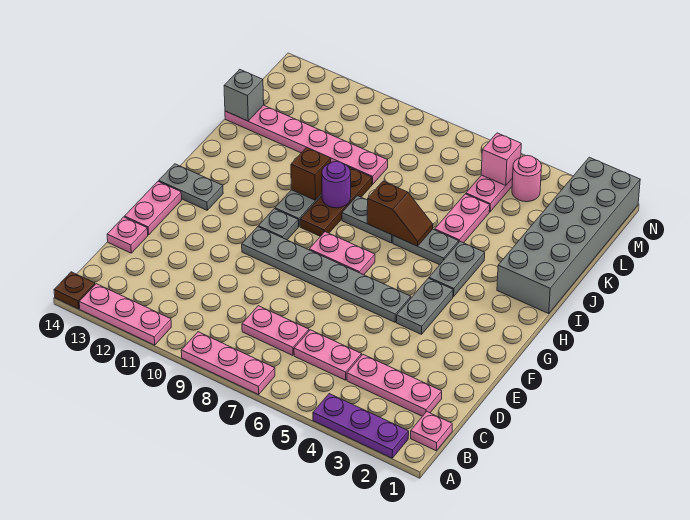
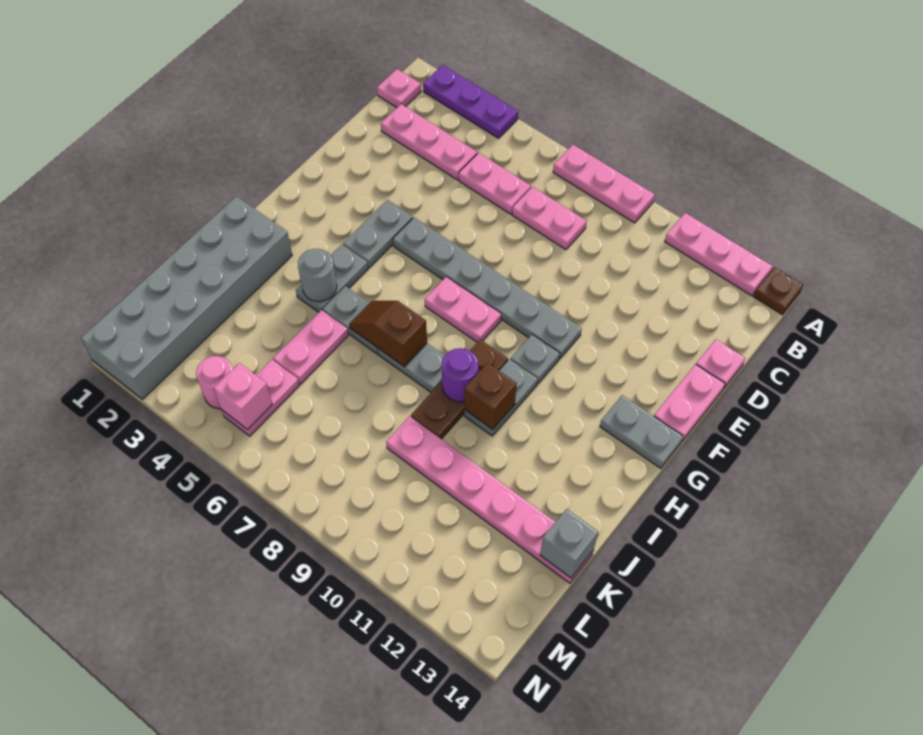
none -> grey 1x1 round brick [298,249,337,302]

